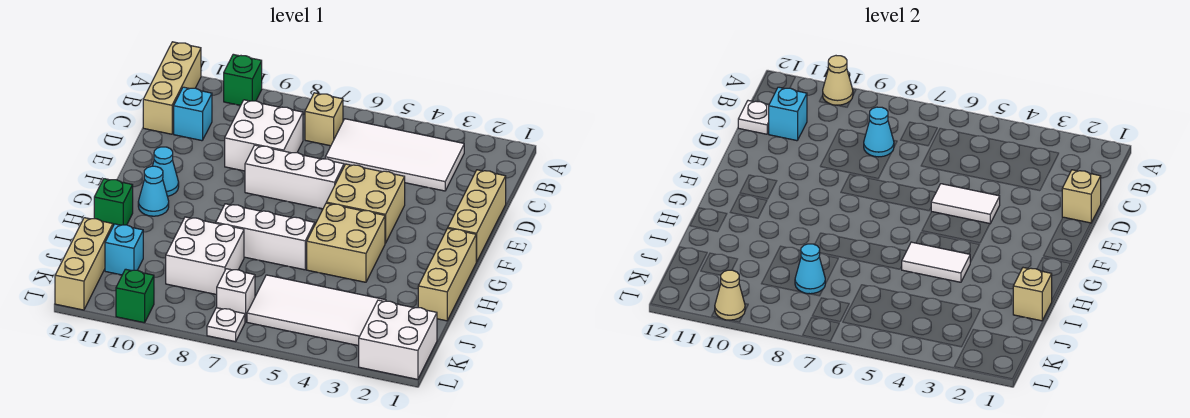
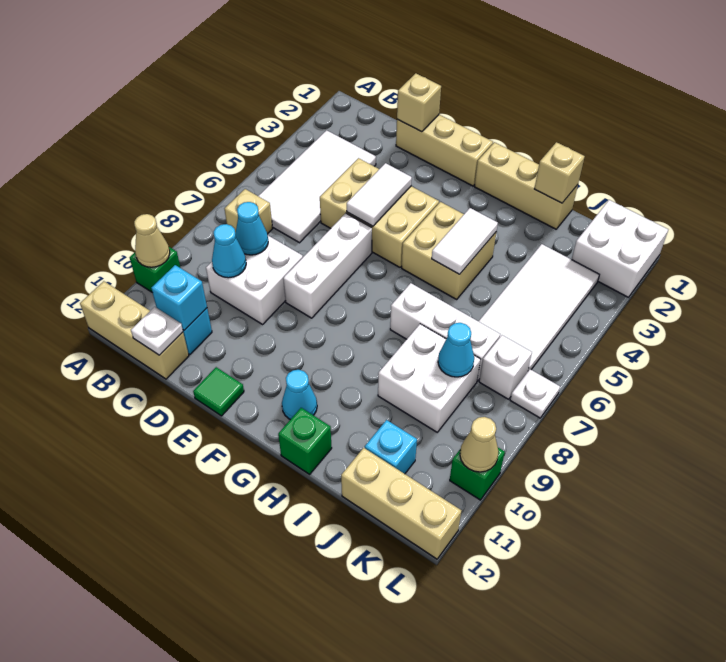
tan 2x2 brick [326,164,405,243] -> tan 2x3 brick [320,158,439,267]
none -> green 1x1 tile [193,367,244,416]
cyan 1x1 cone [153,147,179,196] -> cyan 1x1 cone moved to [212,224,246,278]
white 1x3 brick [216,204,315,270] -> white 1x3 brick turned to [390,283,500,381]

